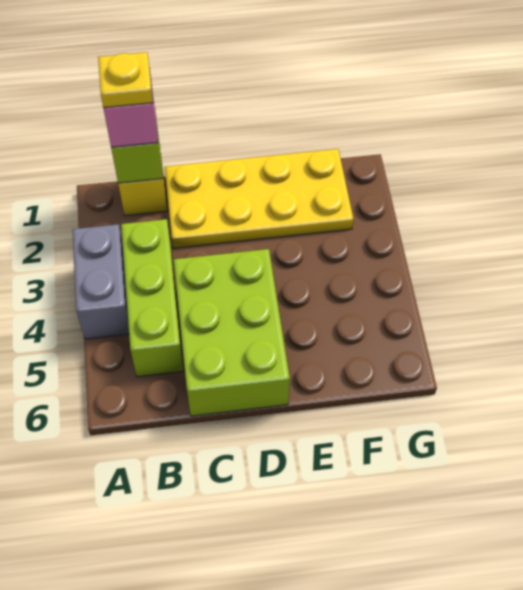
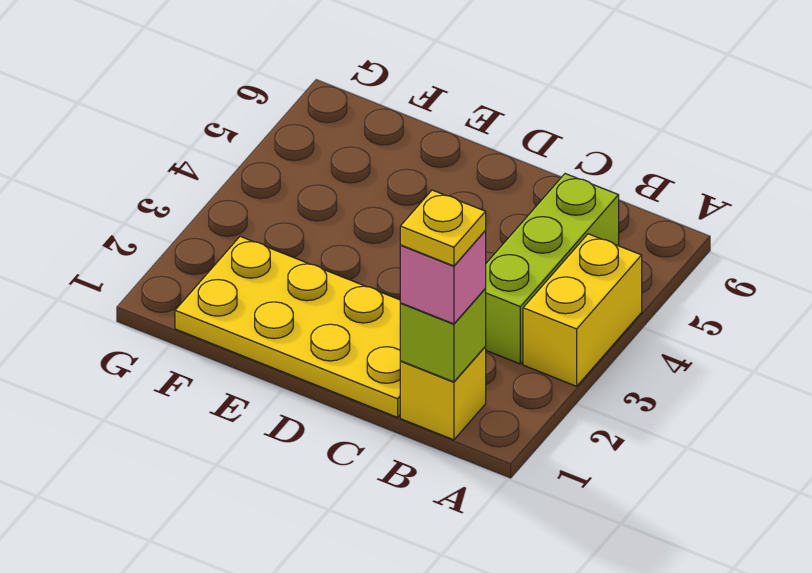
grey 1x2 brick [73,224,129,339] -> yellow 1x2 brick [523,234,642,386]
lime 2x3 brick [174,249,290,416] -> none

